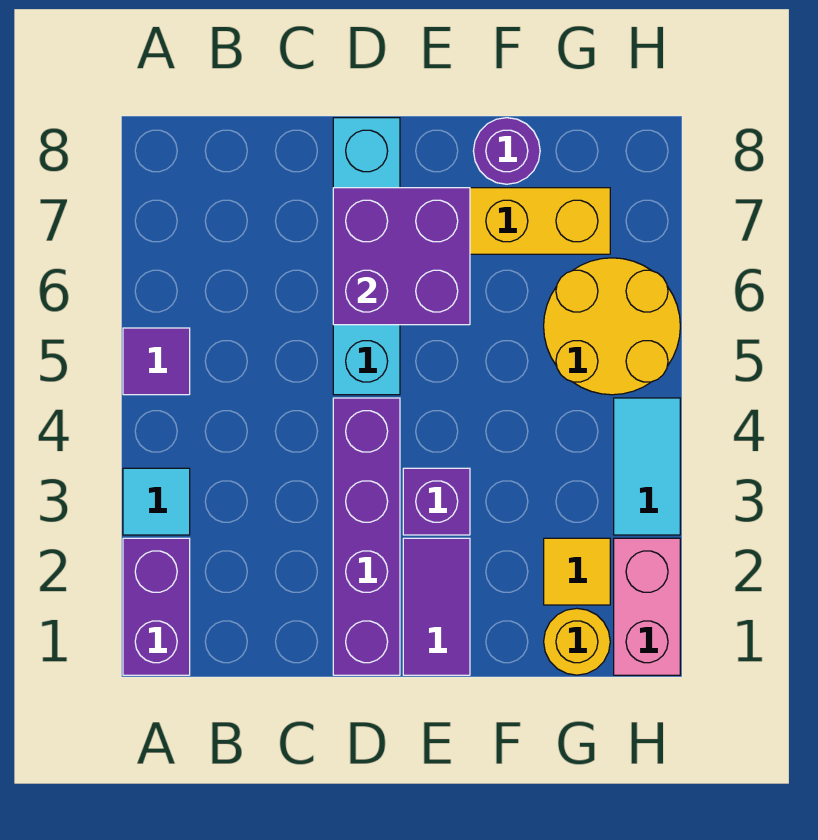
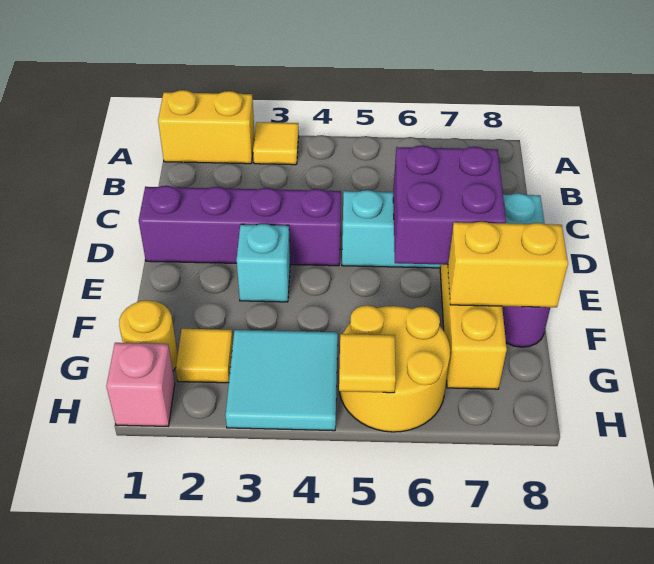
purple 1x2 brick [123,538,190,675] -> yellow 1x2 brick [158,90,255,164]
cyan 1x1 tile [123,468,190,535] -> yellow 1x1 tile [253,122,299,165]
purple 1x1 tile [123,328,190,395] -> none
purple 1x2 tile [403,538,470,675] -> none
purple 1x1 brick [403,468,470,535] -> cyan 1x1 brick [236,224,290,302]
none -> yellow 1x2 brick [448,222,568,307]
pink 1x2 brick [614,538,680,675] -> pink 1x1 brick [106,343,175,426]
cyan 1x2 tile [614,398,680,535] -> cyan 2x2 tile [225,330,338,431]
none -> yellow 1x1 tile [339,334,396,393]

